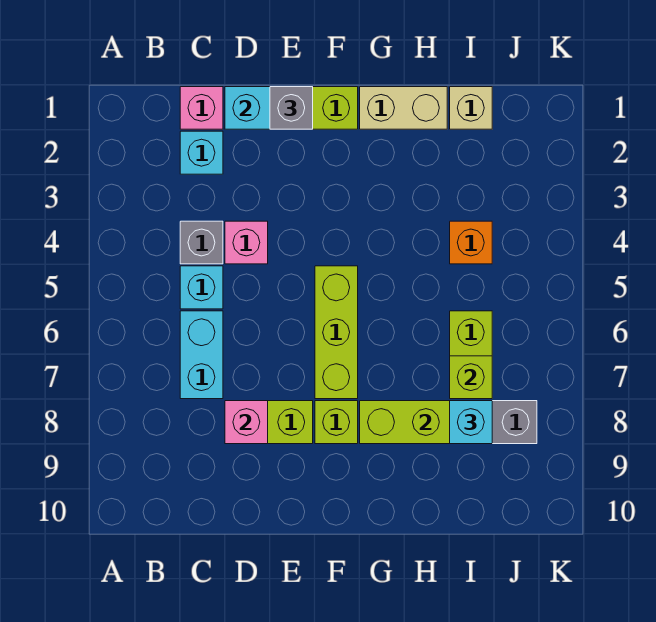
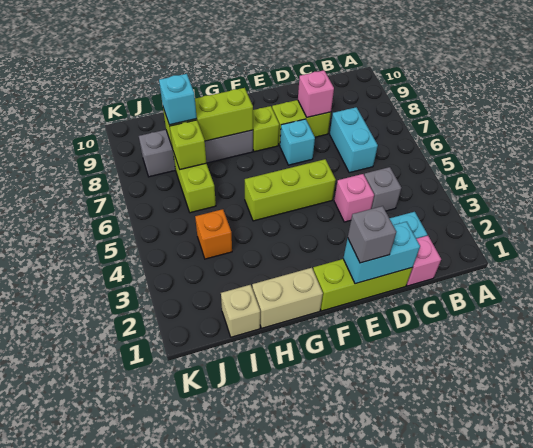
cyan 1x1 brick [180,266,223,309] -> cyan 1x1 brick moved to [280,119,315,165]
lime 1x3 brick [315,266,358,399] -> lime 1x3 brick turned to [245,159,336,221]

